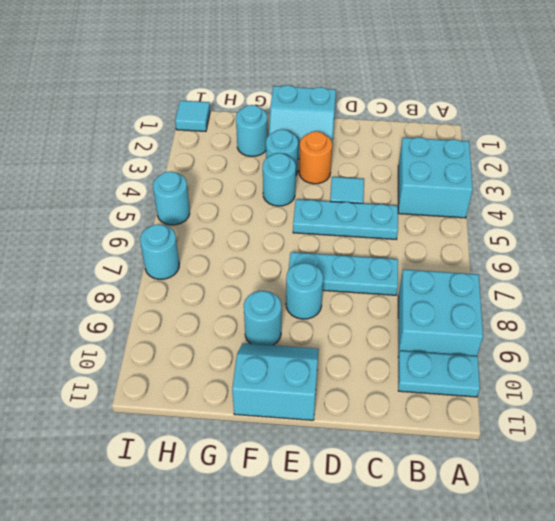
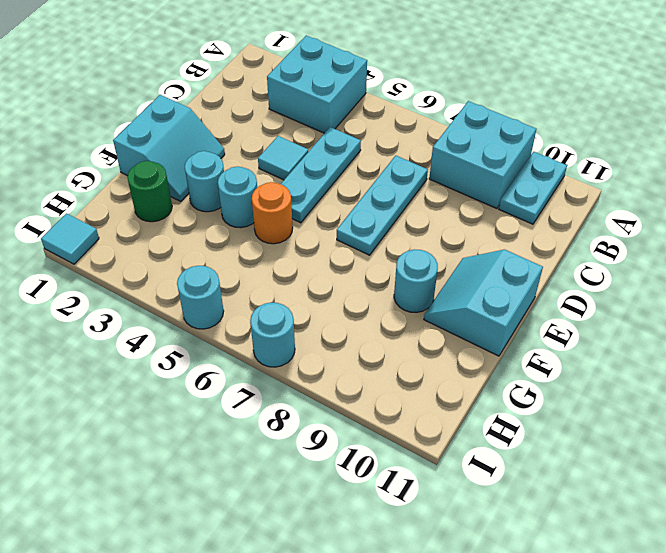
orange 1x1 round brick [299,131,332,184] -> orange 1x1 round brick moved to [252,182,293,244]
cyan 1x1 round brick [286,263,323,319] -> none
cyan 1x1 round brick [236,105,268,156] -> green 1x1 round brick [127,161,172,222]

